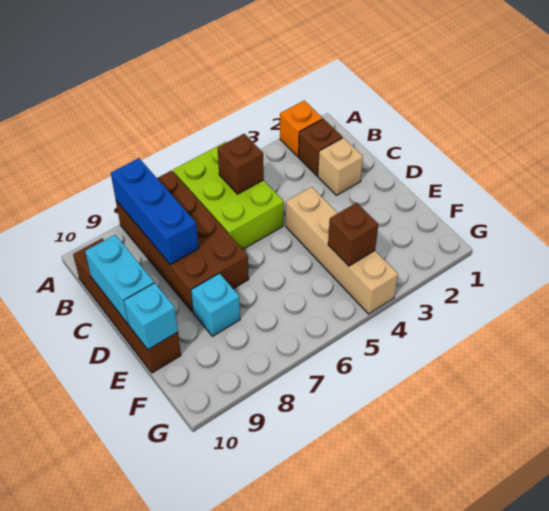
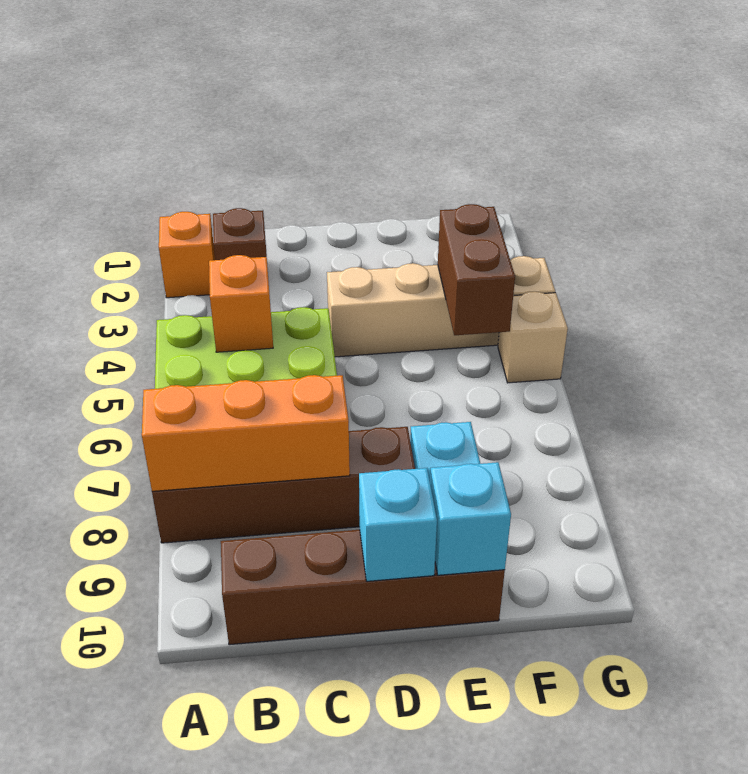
brown 2x4 brick [116,171,249,312] -> brown 1x4 brick [152,427,415,543]
blue 1x3 brick [111,158,199,264] -> orange 1x3 brick [142,375,350,491]
brown 1x1 brick [218,134,264,194] -> orange 1x1 brick [209,255,273,352]
tan 1x1 brick [318,138,363,195] -> tan 1x1 brick moved to [498,291,568,383]
cyan 1x2 brick [85,235,154,324] -> cyan 1x1 brick [359,468,437,581]
brown 1x1 brick [328,203,378,266] -> brown 1x2 brick [438,204,515,335]

